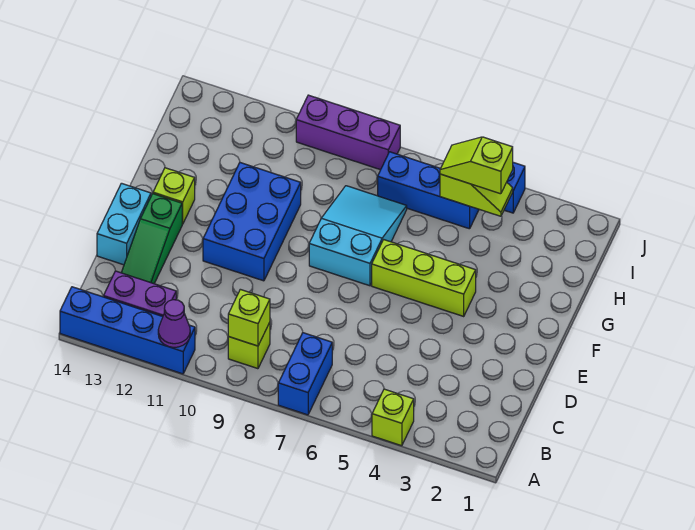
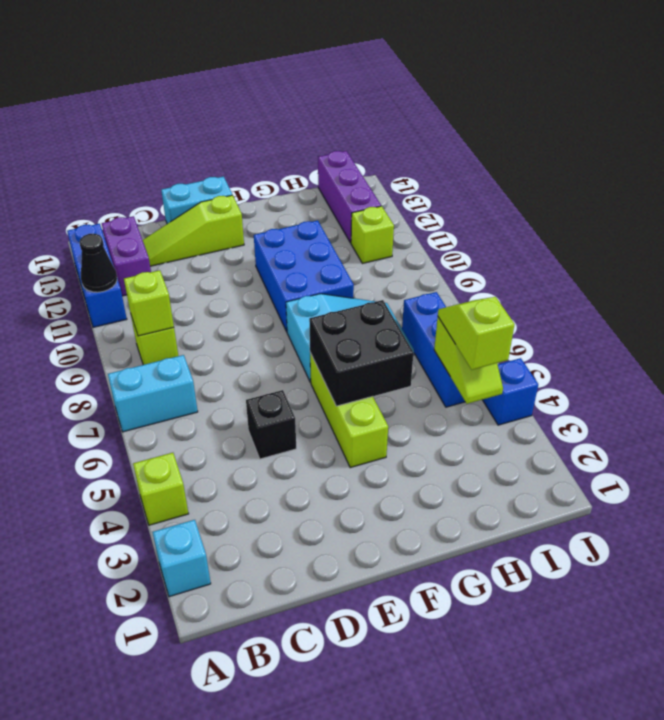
none -> cyan 1x1 brick [152,520,211,597]
blue 1x2 brick [278,333,332,415] -> cyan 1x2 brick [108,355,198,432]
blue 1x4 brick [60,287,195,374] -> blue 1x3 brick [67,224,127,327]
purple 1x1 cone [158,300,190,347] -> black 1x1 cone [80,234,117,292]
green 1x3 slope [121,193,182,284] -> lime 1x3 slope [143,195,244,266]
none -> black 1x1 brick [246,390,296,459]
blue 2x3 brick [203,163,301,281] -> blue 2x3 brick turned to [254,220,354,331]
none -> black 2x2 brick [309,300,413,406]
lime 1x1 brick [153,168,195,224] -> lime 1x1 brick moved to [351,206,394,264]
purple 1x3 brick [296,95,400,170] -> purple 1x3 brick moved to [318,151,381,243]

